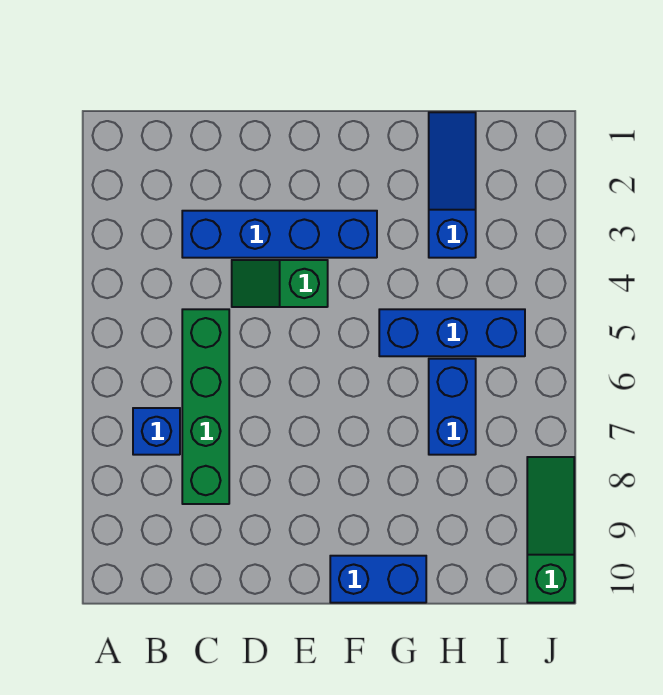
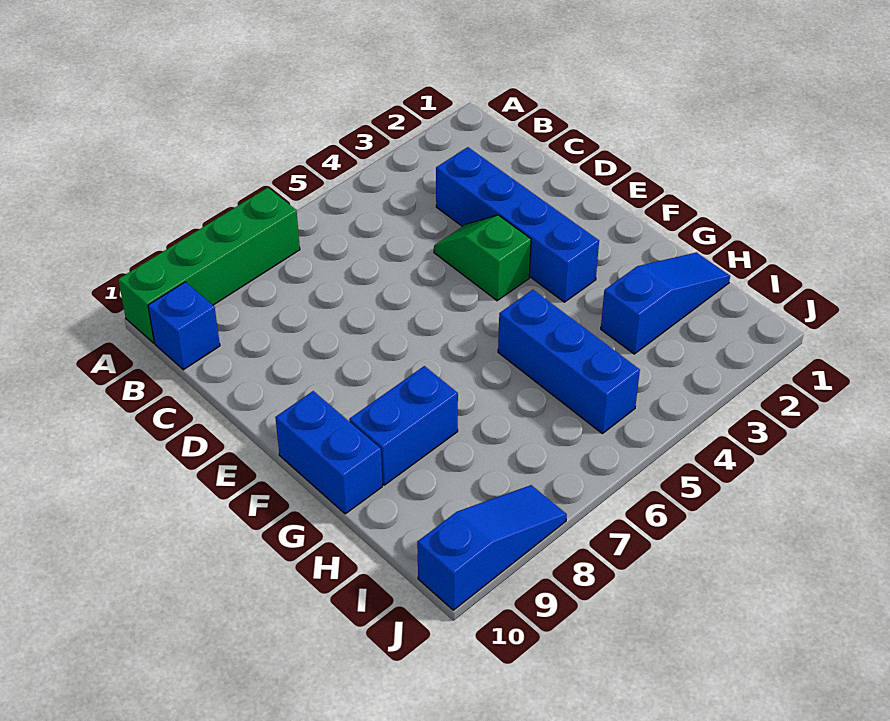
blue 1x1 brick [133,408,180,455] -> blue 1x1 brick moved to [148,282,220,370]
green 1x4 brick [182,309,229,504] -> green 1x4 brick moved to [118,188,300,343]
blue 1x2 brick [429,359,476,455] -> blue 1x2 brick moved to [349,366,458,485]
green 1x3 slope [527,457,574,603] -> blue 1x3 slope [417,485,567,610]

